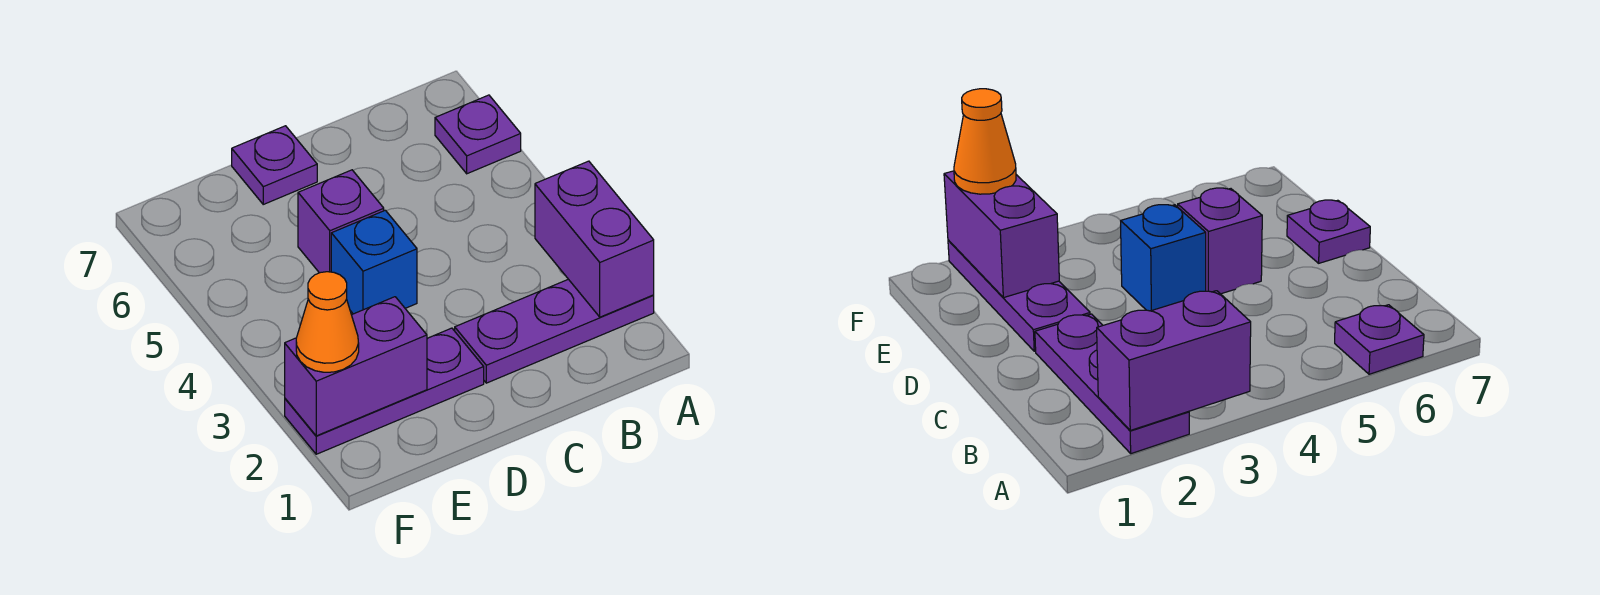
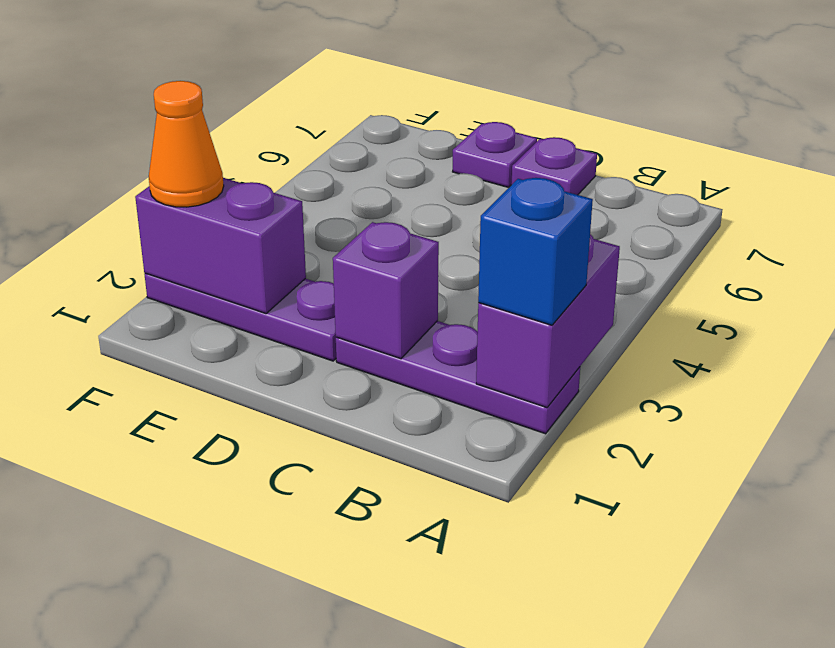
purple 1x1 plate [435,95,521,174] -> purple 1x1 plate moved to [511,137,597,195]
blue 1x1 brick [331,210,417,314] -> blue 1x1 brick moved to [478,178,593,325]
purple 1x1 brick [298,170,384,273] -> purple 1x1 brick moved to [333,222,439,359]

